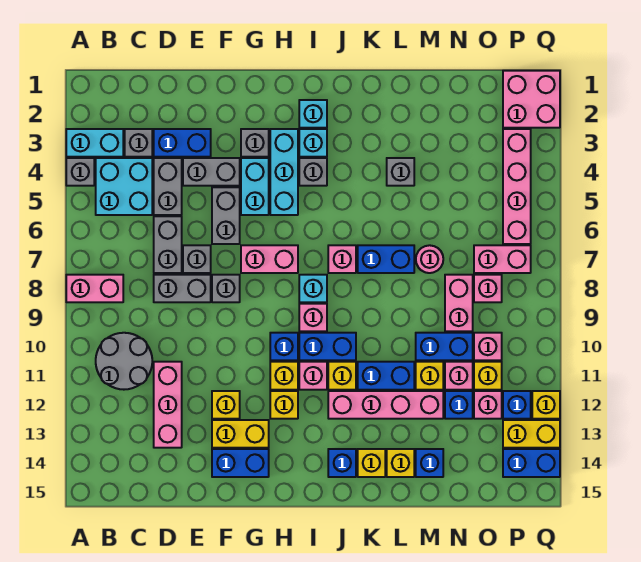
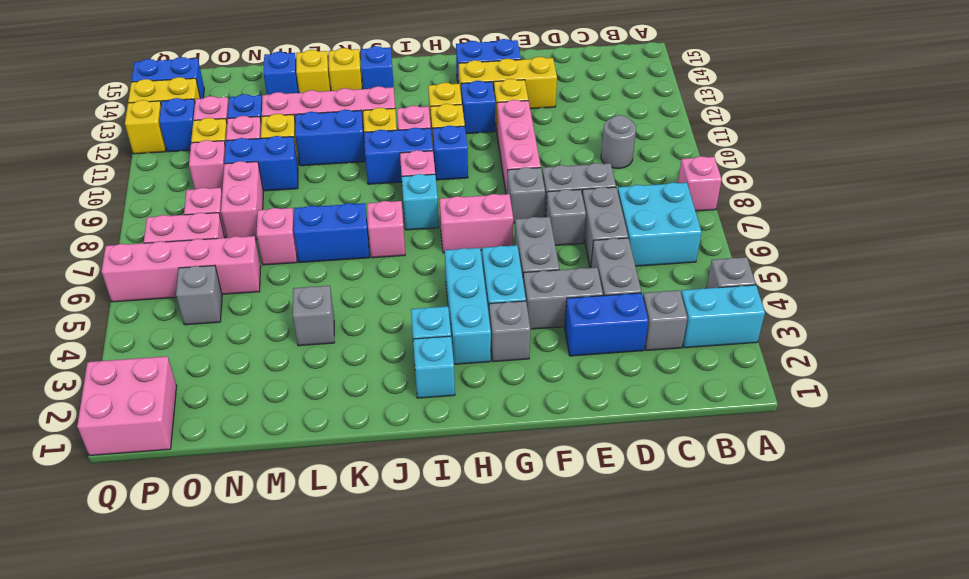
pink 1x2 brick [66,275,123,302] -> pink 1x1 brick [678,156,722,211]
cyan 2x2 brick [96,158,152,215] -> cyan 2x2 brick moved to [618,182,701,266]
grey 2x2 round brick [96,333,152,390] -> grey 1x1 round brick [601,115,636,168]
pink 1x3 brick [154,362,182,448] -> pink 1x3 brick moved to [497,100,541,194]
yellow 1x2 brick [212,420,269,448] -> yellow 1x3 brick [459,57,557,109]
none -> blue 1x1 brick [461,81,495,134]
grey 1x1 brick [299,158,327,186] -> grey 1x1 brick moved to [176,266,222,325]
pink 1x1 round brick [416,245,443,273] -> pink 1x1 brick [257,208,297,265]
pink 1x4 brick [503,129,531,244] -> pink 1x4 brick turned to [102,236,261,302]

